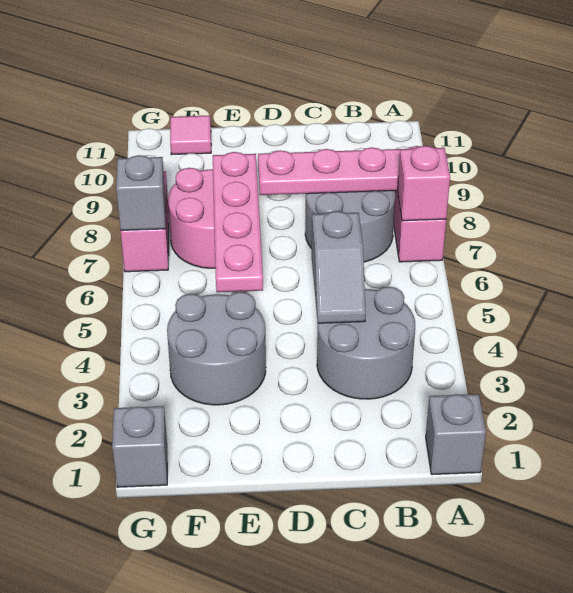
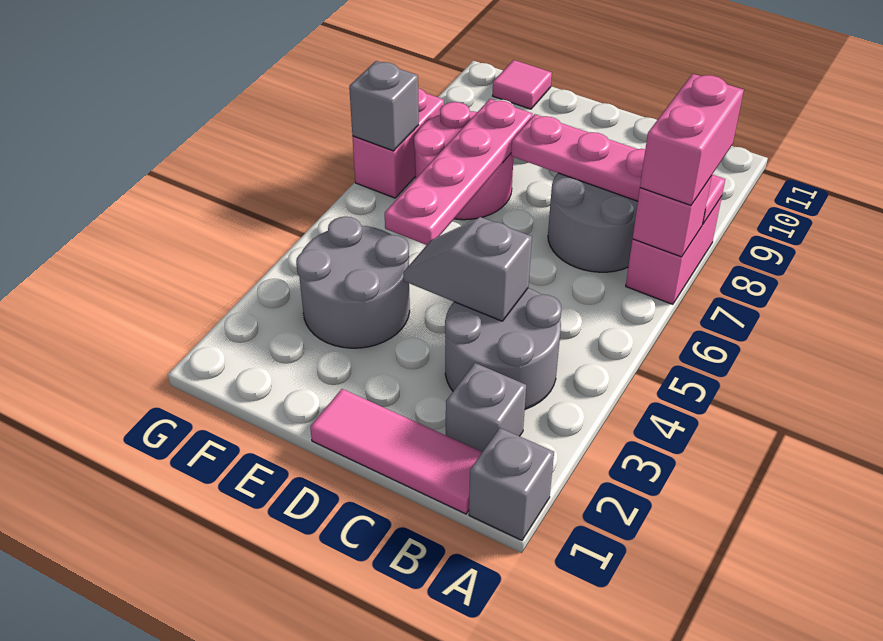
none -> pink 1x2 brick [640,74,744,205]
none -> pink 1x3 tile [310,389,482,514]
grey 1x2 slope [312,211,366,323] -> grey 1x2 slope turned to [403,217,532,321]
grey 1x1 brick [112,406,167,487] -> grey 1x1 brick moved to [446,363,526,452]

